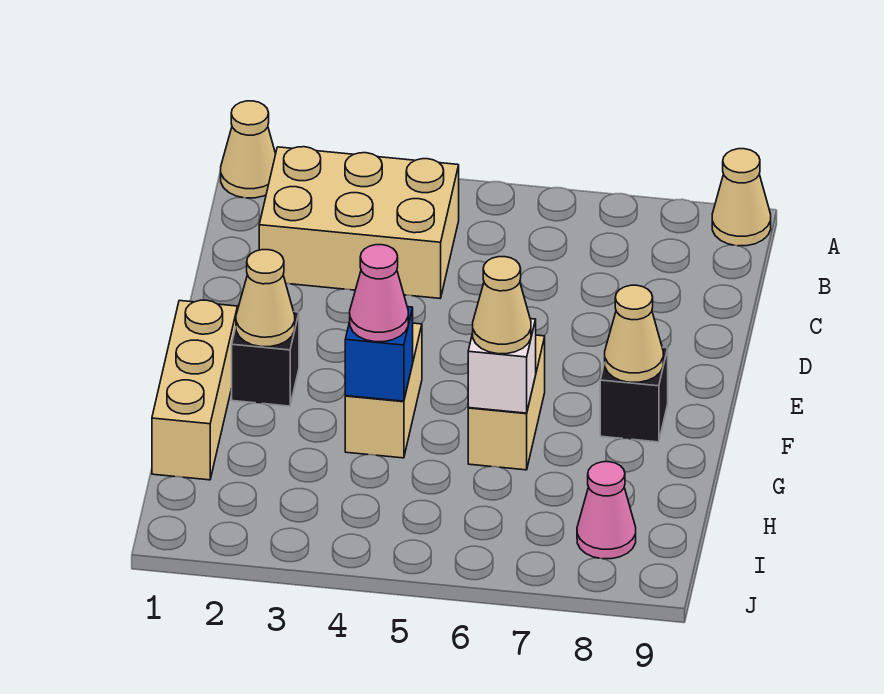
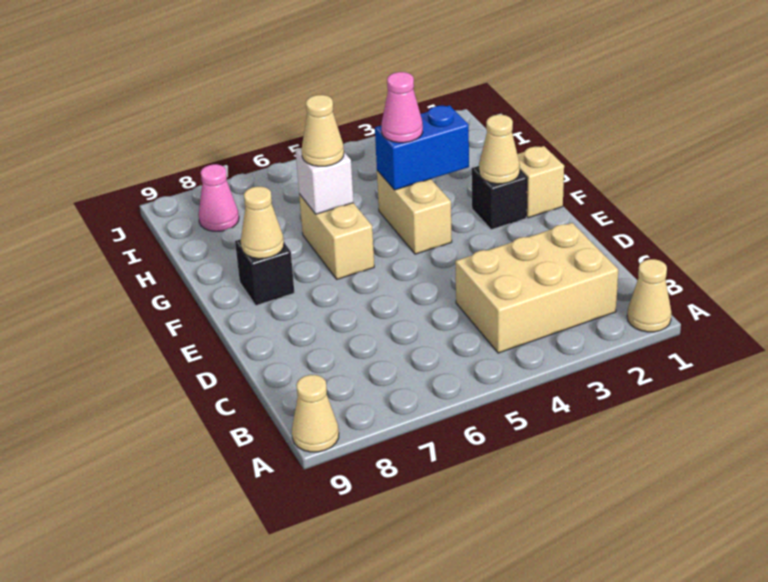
tan 1x3 brick [152,300,238,480] -> tan 1x1 brick [517,146,564,218]
blue 1x1 brick [345,307,413,401] -> blue 1x2 brick [375,105,469,190]

